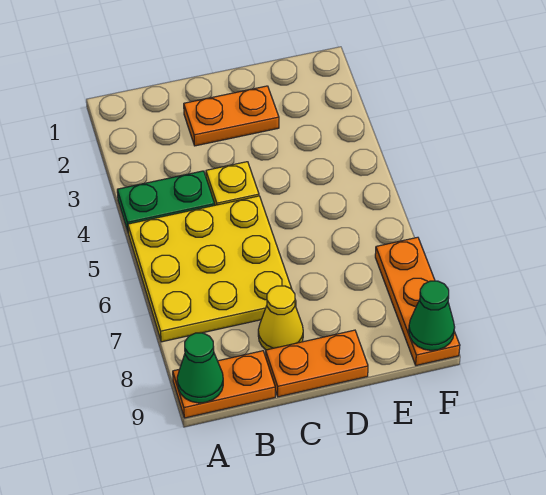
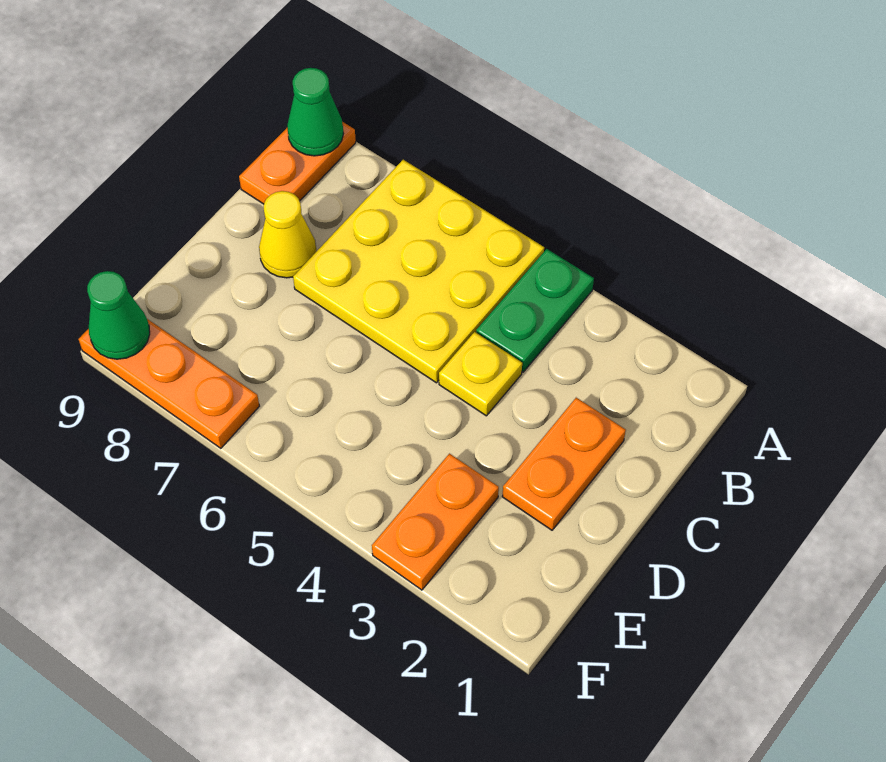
orange 1x2 plate [266,330,368,397] -> orange 1x2 plate moved to [372,454,499,590]

